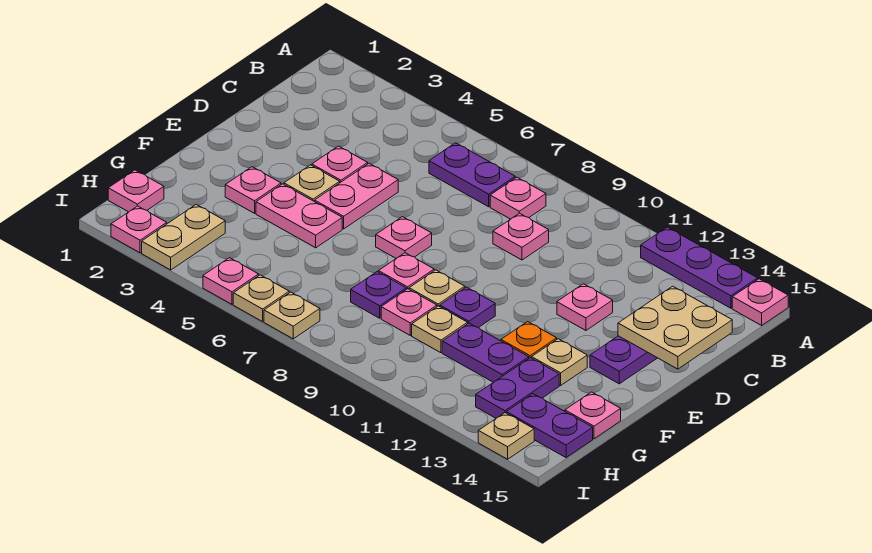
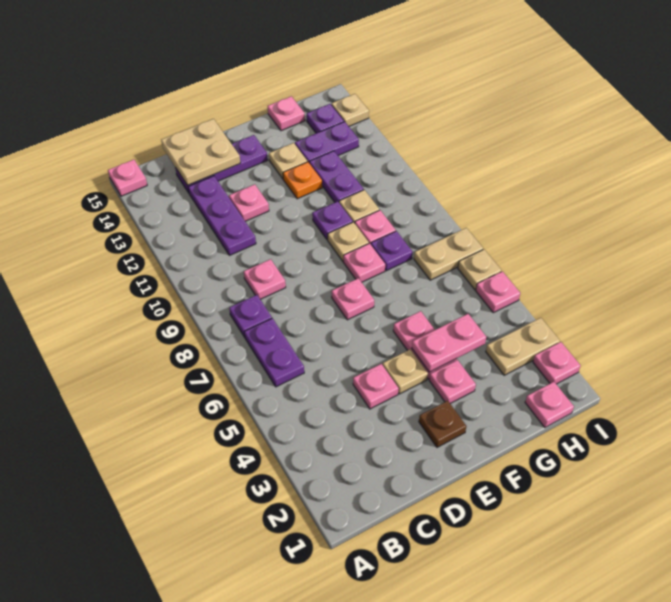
purple 1x3 plate [641,227,758,308] -> purple 1x3 plate moved to [188,176,256,255]
pink 1x1 plate [490,177,546,219] -> purple 1x1 plate [229,295,272,337]
pink 1x2 plate [315,163,398,229] -> pink 1x2 plate moved to [412,314,486,372]
none -> brown 1x1 plate [419,401,466,447]
purple 1x2 plate [506,394,593,457] -> purple 1x1 plate [307,104,344,133]
tan 1x1 plate [264,292,320,339] -> tan 1x2 plate [414,228,483,280]

